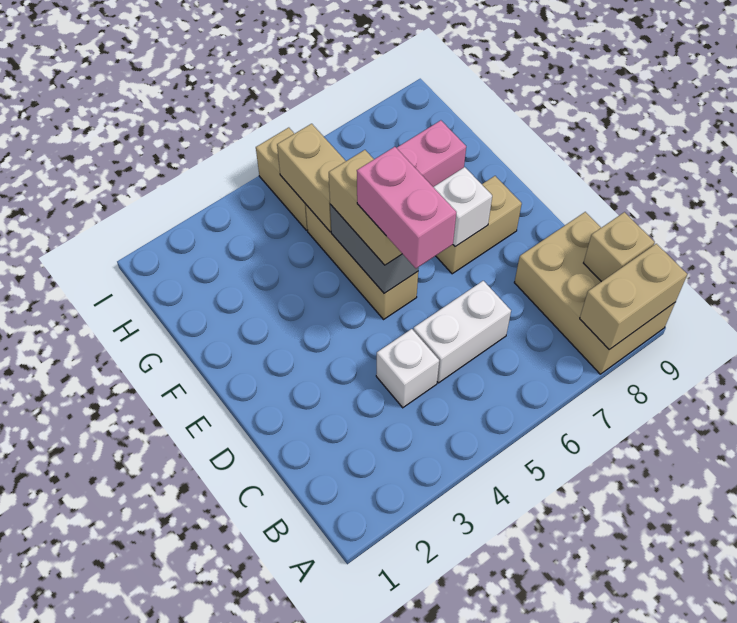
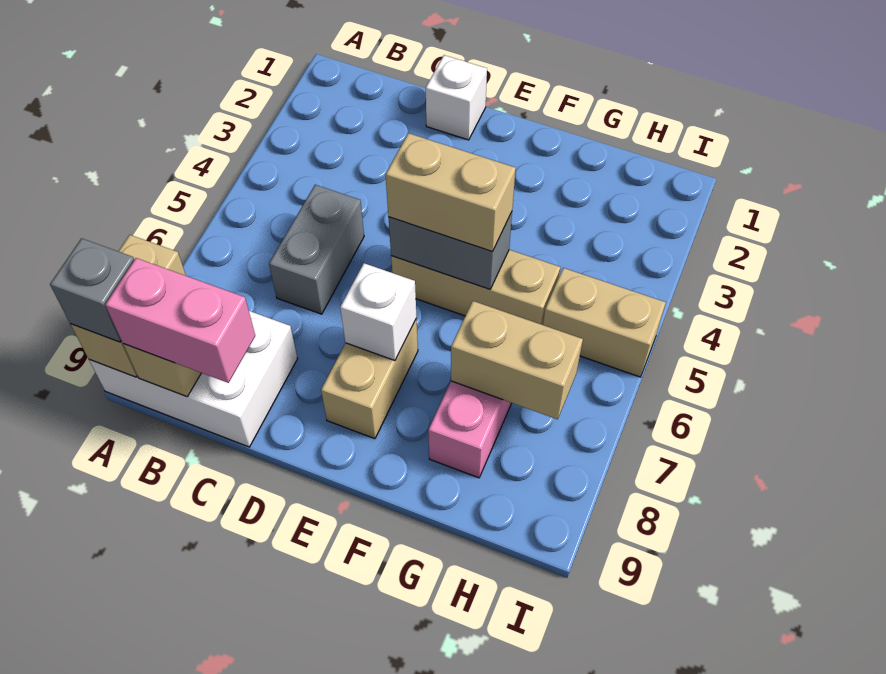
tan 2x3 brick [514,212,675,374] -> white 2x3 brick [89,311,298,447]
none -> grey 1x1 brick [50,238,134,342]
white 1x1 brick [376,329,439,408] -> white 1x1 brick moved to [426,55,487,140]
white 1x2 brick [413,281,511,383] -> grey 1x2 brick [269,185,364,314]
pink 1x2 brick [357,147,456,268] -> pink 1x2 brick moved to [105,258,255,383]
tan 1x2 brick [277,124,346,232] -> tan 1x2 brick moved to [451,301,583,419]

